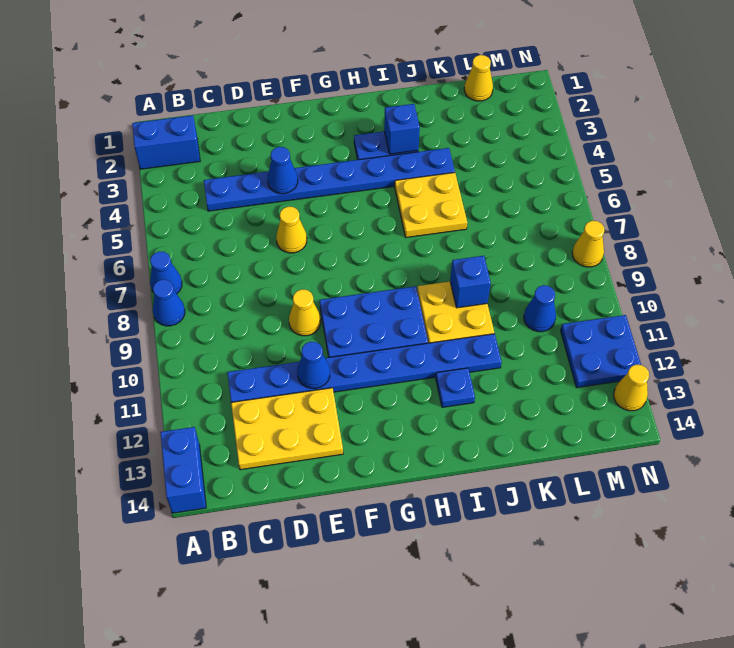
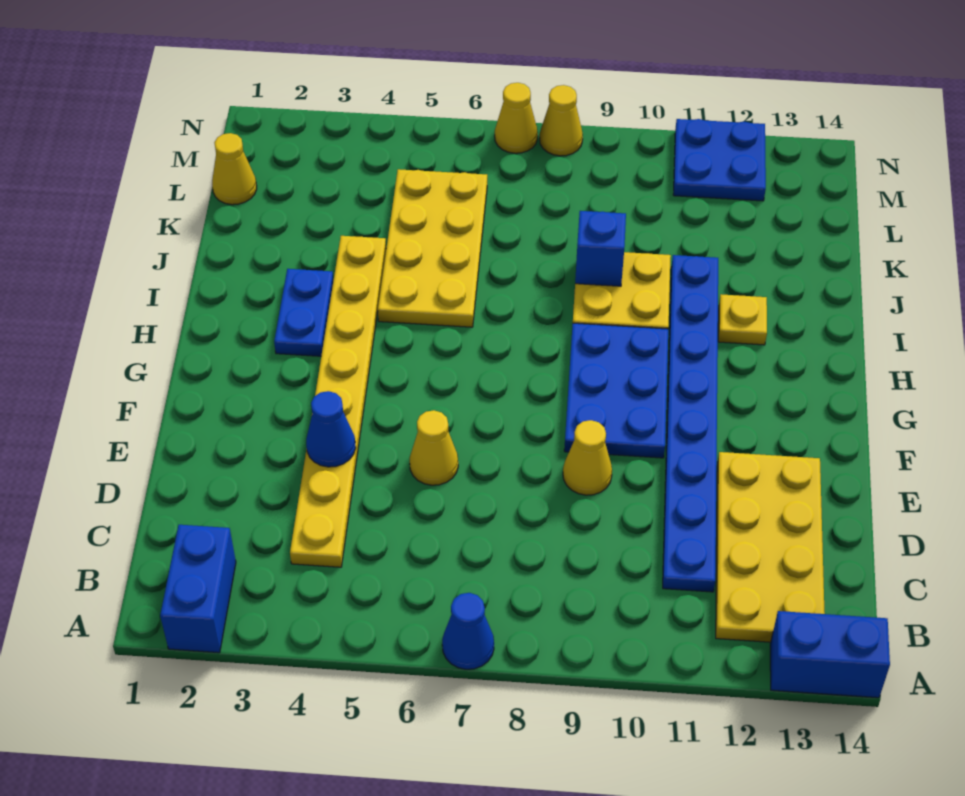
blue 1x1 cone [153,280,185,326] -> none
blue 1x8 plate [204,148,455,211] -> yellow 1x8 plate [290,236,386,567]
yellow 2x3 plate [231,388,343,470] -> yellow 2x4 plate [716,452,825,642]
blue 1x1 cone [297,342,330,388] -> none
blue 1x1 brick [384,104,420,154] -> none
yellow 2x2 plate [395,173,467,238] -> yellow 2x4 plate [378,169,487,327]
blue 1x1 plate [436,368,475,407] -> yellow 1x1 plate [718,294,767,345]
blue 1x1 cone [524,285,556,332] -> none
yellow 1x1 cone [614,365,649,411] -> yellow 1x1 cone moved to [495,83,538,153]

